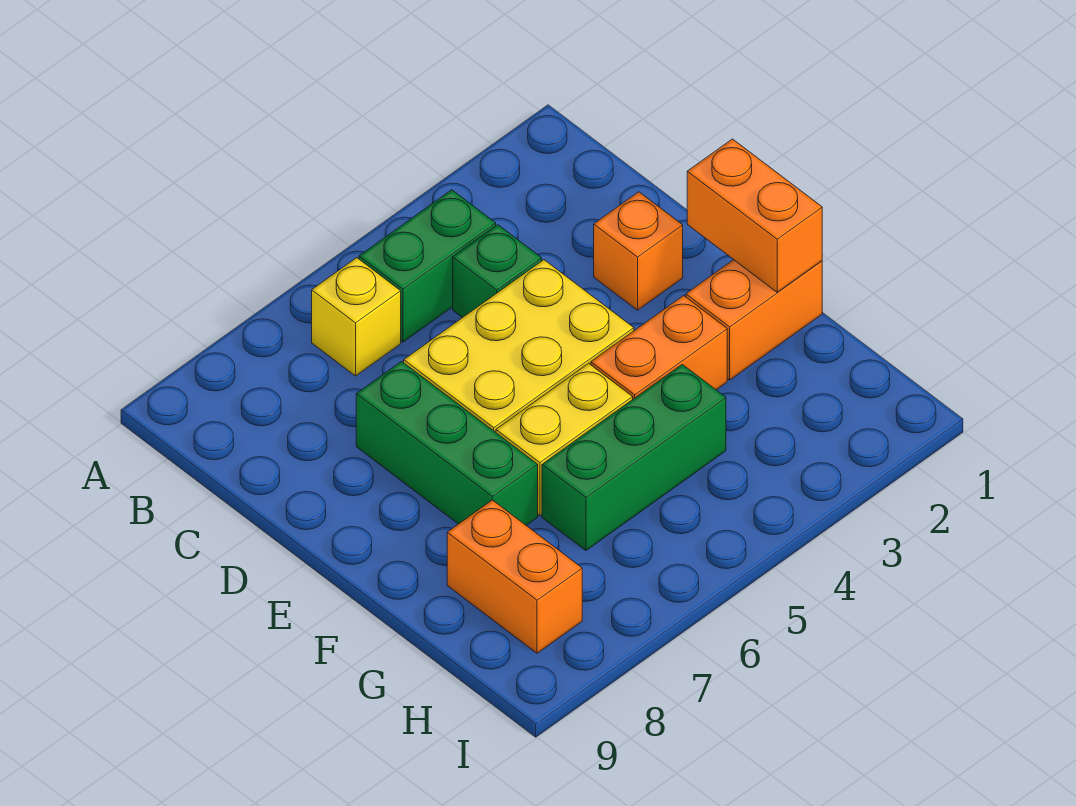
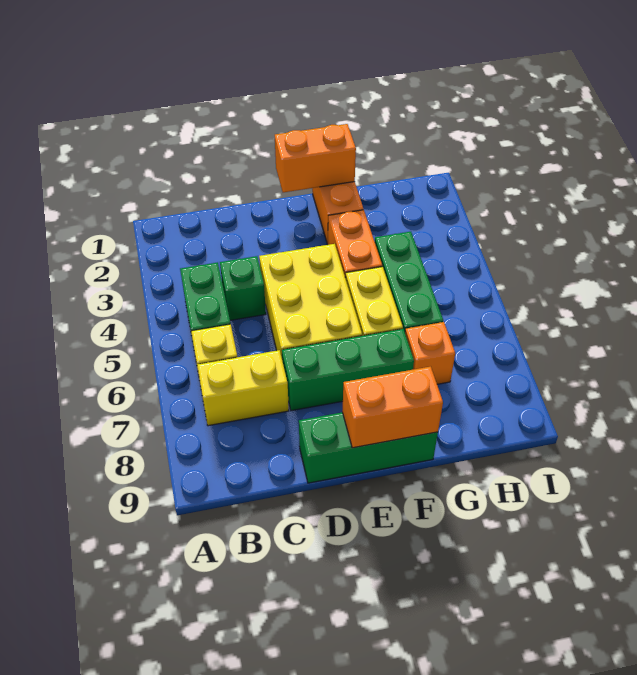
none -> yellow 1x2 brick [197,350,289,426]
orange 1x1 brick [594,192,683,310] -> orange 1x1 brick moved to [405,322,455,384]
none -> green 1x3 brick [299,412,438,483]
orange 1x2 brick [447,500,582,653] -> orange 1x2 brick moved to [342,367,443,448]

